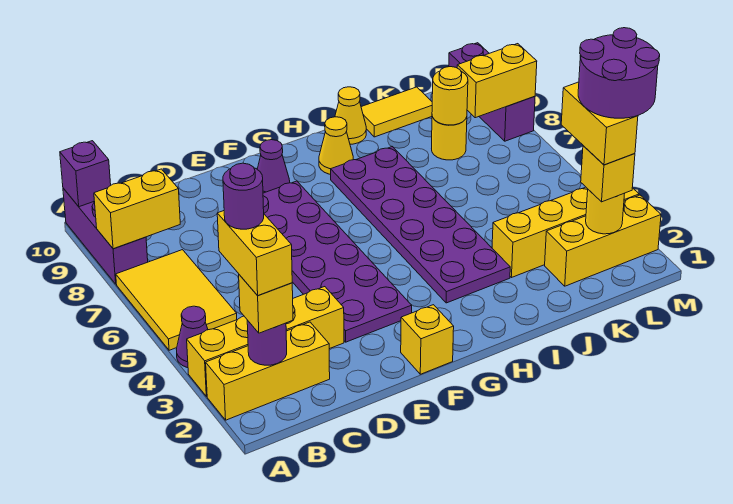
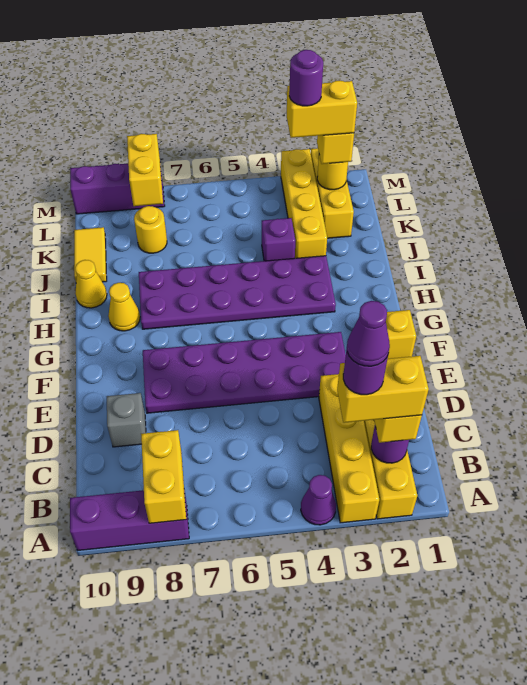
yellow 2x3 tile [116,250,237,350] -> none
purple 1x1 brick [60,141,111,207] -> purple 1x1 brick moved to [262,218,295,261]
none -> grey 1x1 brick [107,393,146,447]
purple 1x1 cone [257,140,290,193] -> purple 1x1 cone moved to [347,301,390,366]
yellow 1x1 round brick [432,67,468,125] -> none
purple 2x2 round brick [578,28,660,118] -> purple 1x1 round brick [289,50,323,106]

